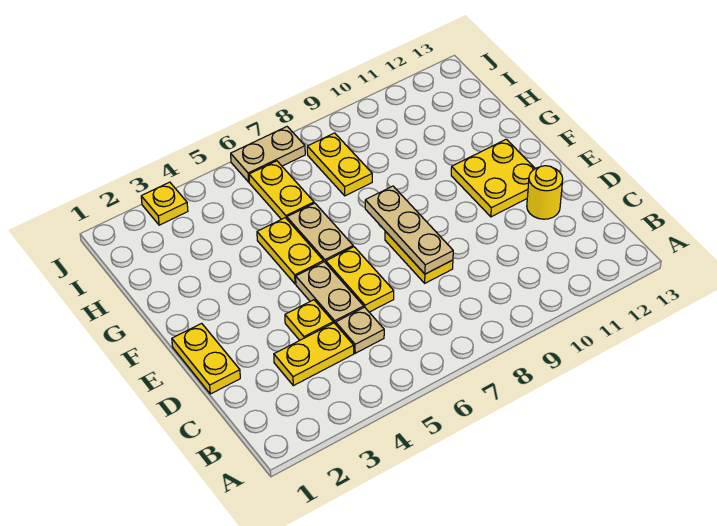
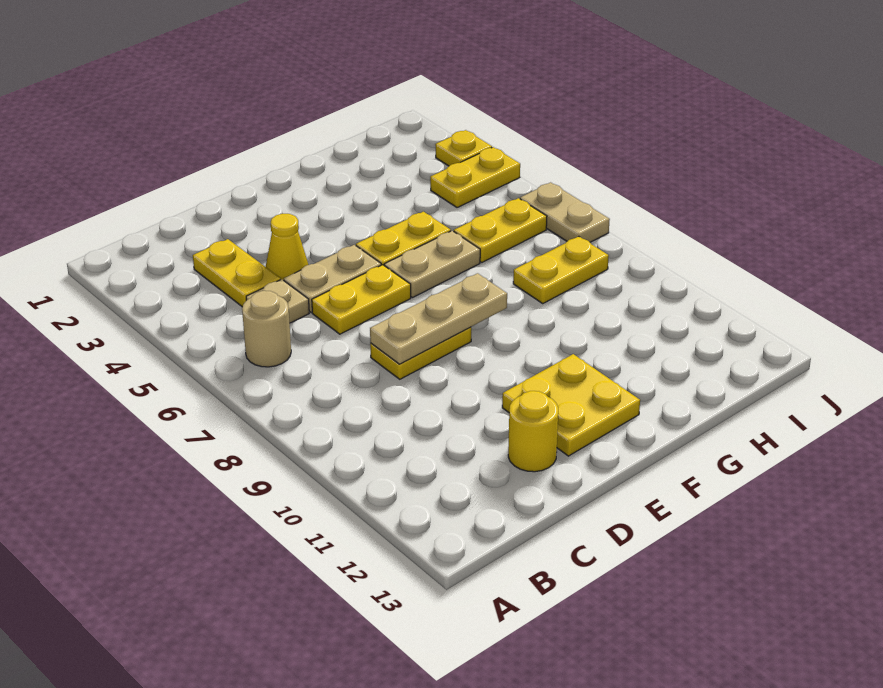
none -> tan 1x1 round brick [242,291,291,367]
yellow 1x2 plate [172,323,240,394] -> yellow 1x2 plate moved to [430,147,520,208]
yellow 1x1 plate [285,300,333,340] -> yellow 1x1 cone [266,214,309,280]

